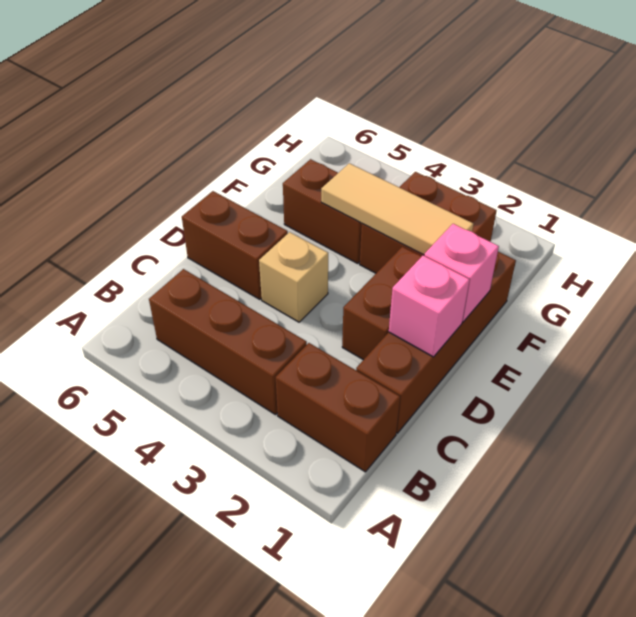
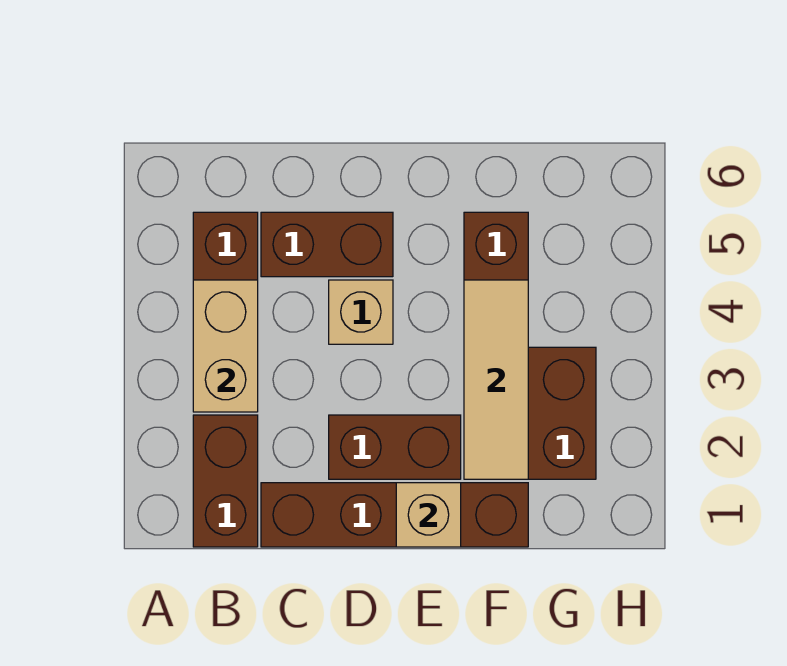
none -> tan 1x2 brick [193,280,258,412]
pink 1x1 brick [389,255,470,357] -> none
brown 1x2 brick [182,191,288,299] -> brown 1x2 brick turned to [261,212,393,277]
pink 1x1 brick [424,224,499,322] -> tan 1x1 brick [396,483,461,547]

